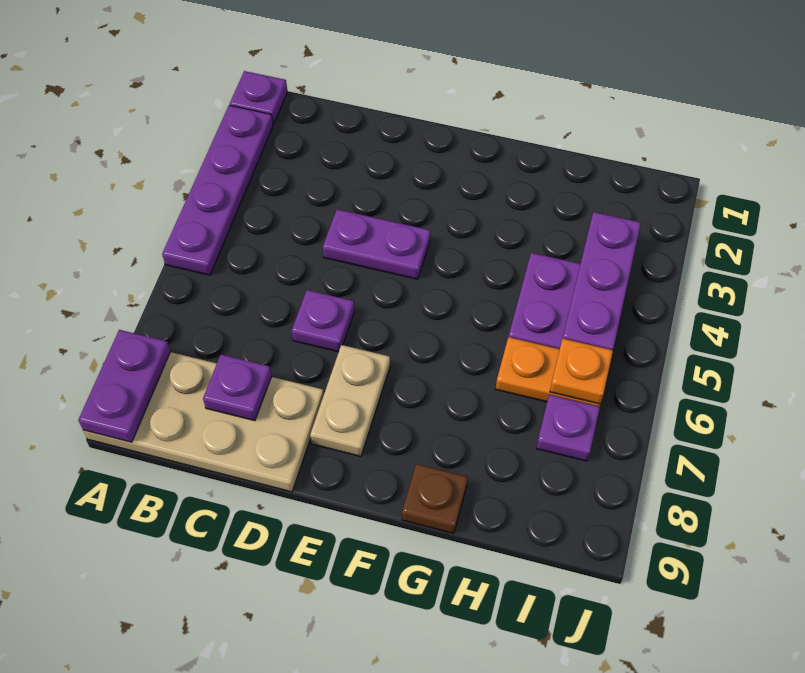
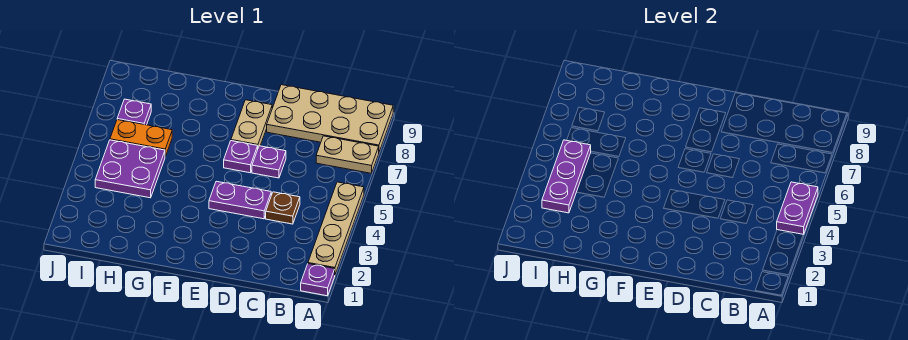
purple 1x4 plate [162,105,273,275] -> tan 1x4 plate [308,182,364,274]
none -> tan 1x2 plate [316,136,379,173]
purple 1x2 plate [78,330,170,442] -> purple 1x2 plate moved to [777,182,818,235]
purple 1x1 plate [203,355,272,421] -> purple 1x1 plate moved to [224,141,258,173]
brown 1x1 plate [402,464,468,533] -> brown 1x1 plate moved to [266,192,300,224]
orange 1x1 plate [550,339,613,404] -> none

